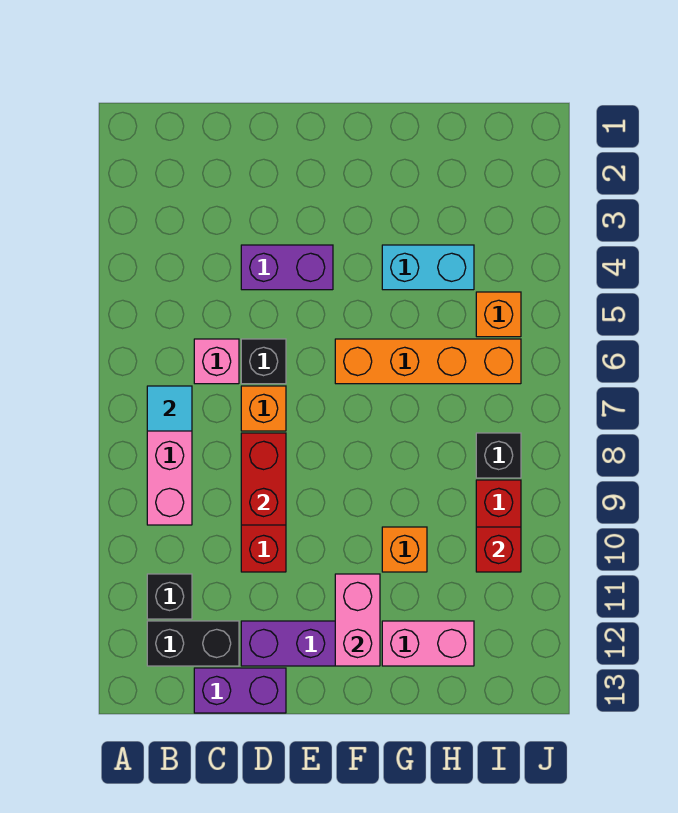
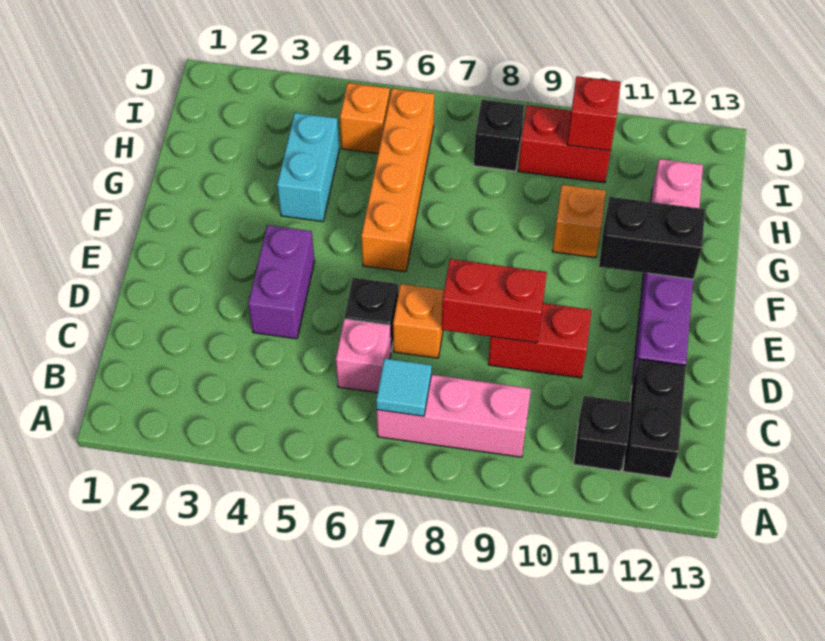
purple 1x2 brick [194,668,286,713] -> none
pink 1x2 brick [335,574,380,666] -> black 1x2 brick [599,197,705,279]

